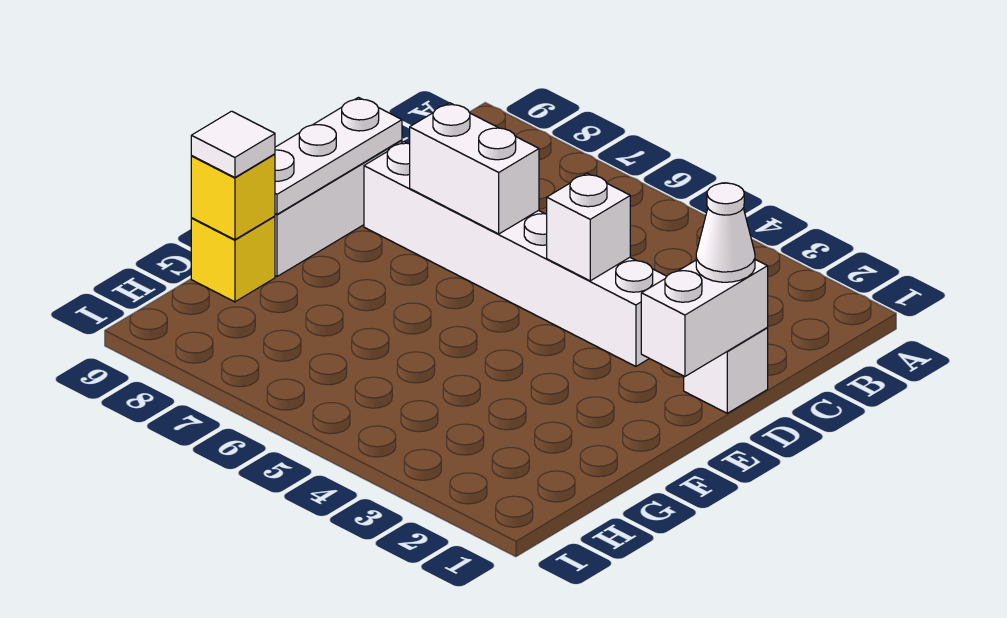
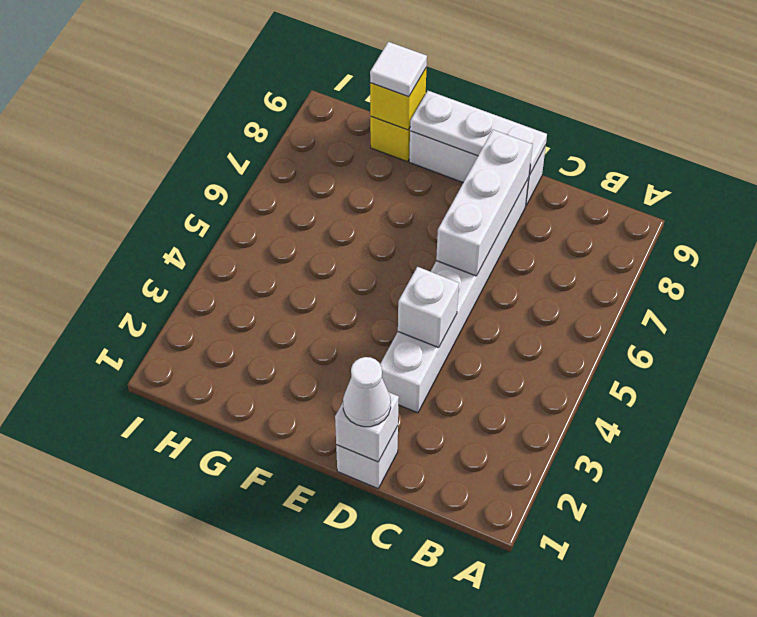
white 1x2 brick [641,260,768,376] -> white 1x1 brick [335,392,399,462]
white 1x2 brick [410,103,539,234] -> white 1x3 brick [436,130,533,276]

